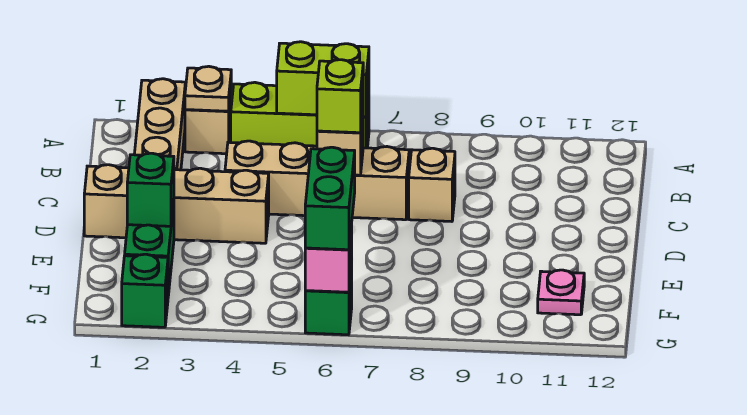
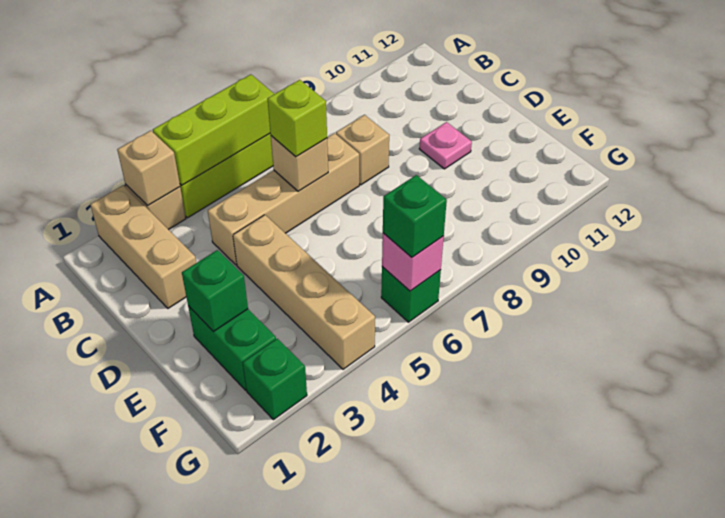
tan 1x1 plate [185,66,231,111] -> tan 1x1 brick [117,131,180,206]
lime 1x2 brick [277,42,369,117] -> lime 1x3 brick [153,74,274,185]
tan 1x4 brick [84,165,269,243] -> tan 1x4 brick turned to [233,215,375,369]
green 1x2 brick [305,147,355,250] -> green 1x1 brick [383,175,447,257]
pink 1x1 plate [538,270,584,315] -> pink 1x1 plate moved to [419,122,472,169]

